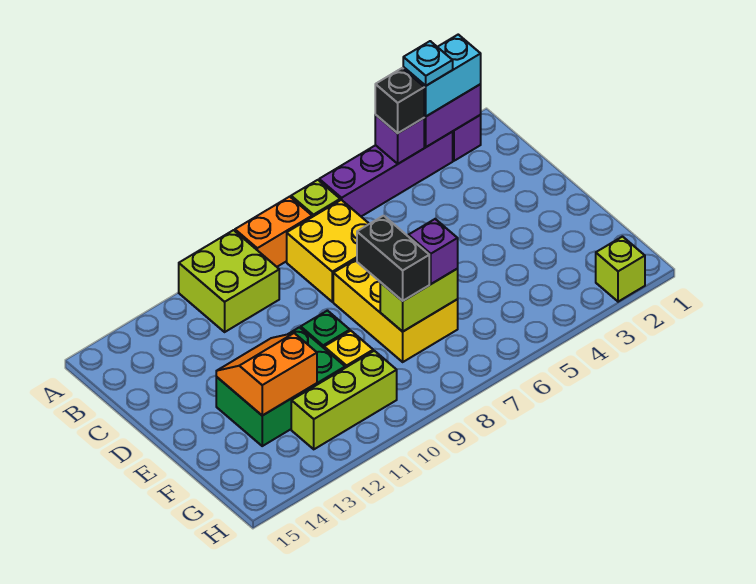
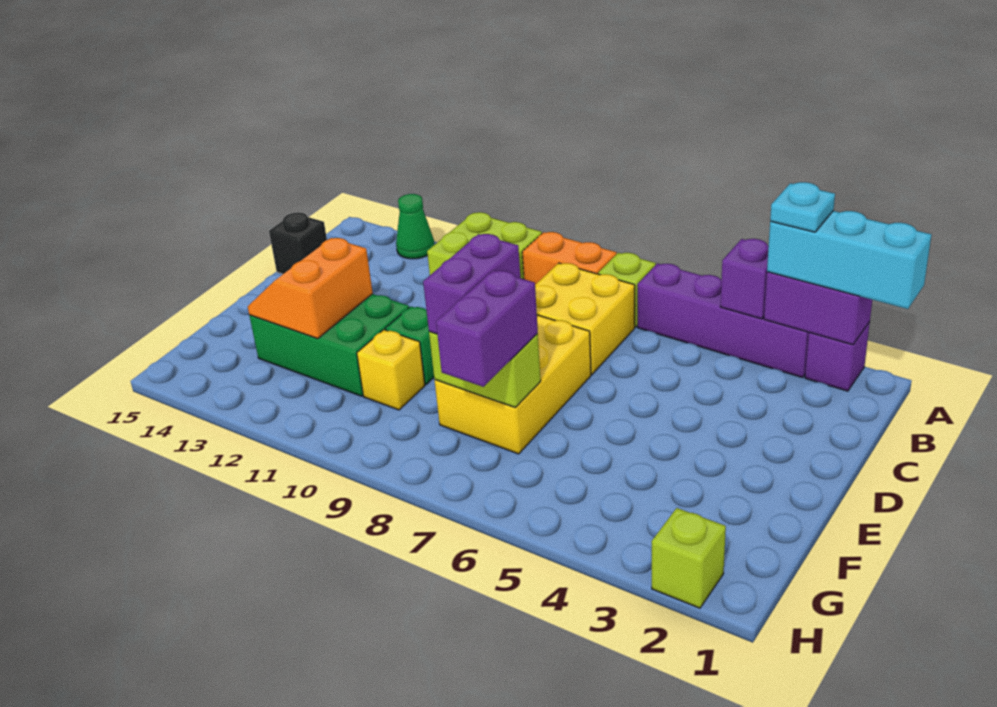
cyan 1x2 brick [403,35,481,116] -> cyan 1x3 brick [767,211,931,309]
black 1x1 brick [375,68,424,133] -> black 1x1 brick moved to [269,212,327,274]
none -> green 1x1 cone [396,194,434,259]
black 1x2 brick [357,216,429,301] -> purple 1x2 brick [423,234,520,334]
orange 2x2 slope [216,333,317,416] -> orange 2x2 slope turned to [248,238,373,339]
purple 1x1 brick [408,219,458,284] -> purple 1x2 brick [436,270,538,387]
lime 1x3 brick [291,351,397,449] -> none

